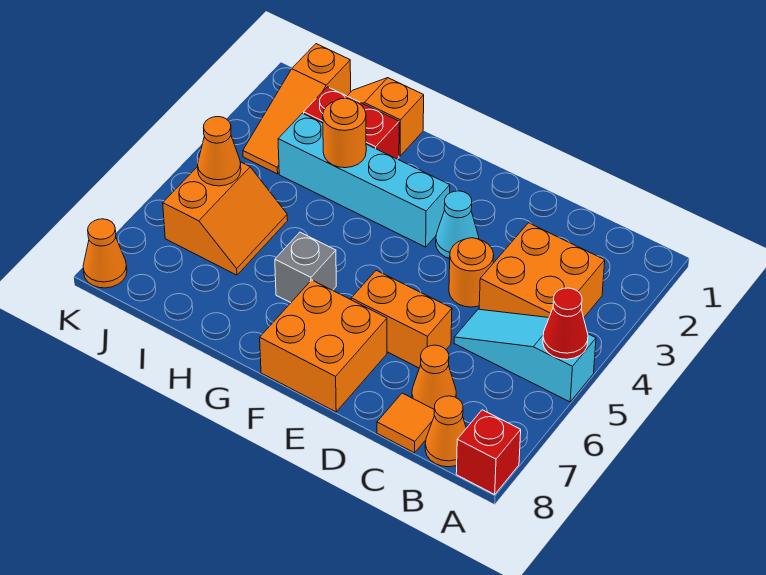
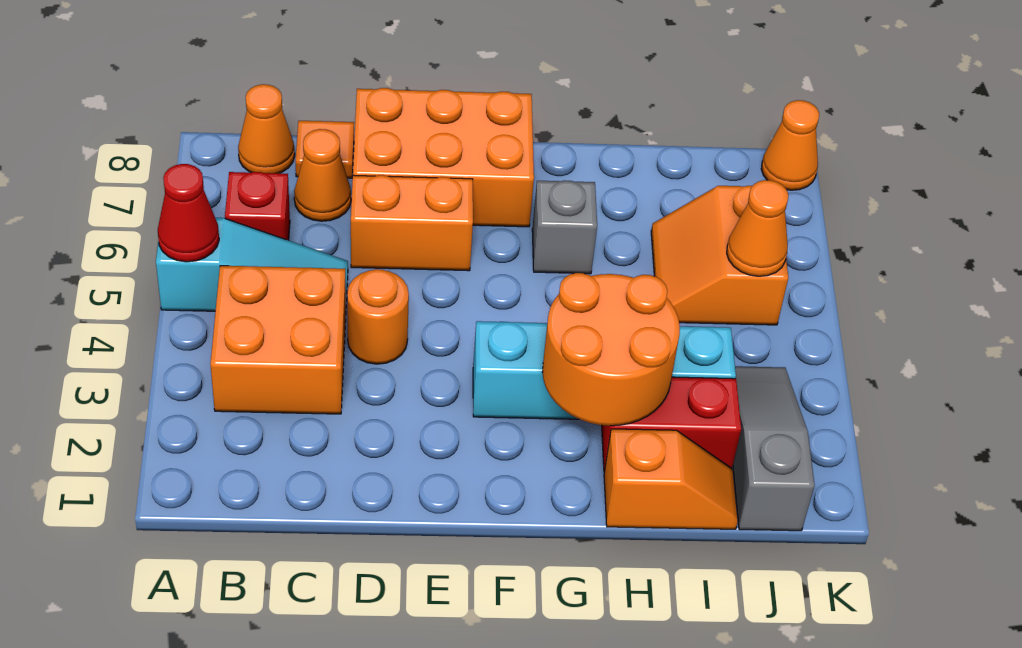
red 1x1 brick [456,410,521,494] -> red 1x1 brick moved to [225,172,290,240]
cyan 1x1 cone [436,191,479,258] -> none
orange 2x2 brick [260,280,387,412] -> orange 2x3 brick [353,88,534,227]
orange 1x1 round brick [323,98,366,168] -> orange 2x2 round brick [542,273,680,426]
orange 1x3 slope [243,44,351,174] -> grey 1x3 slope [733,366,815,531]

